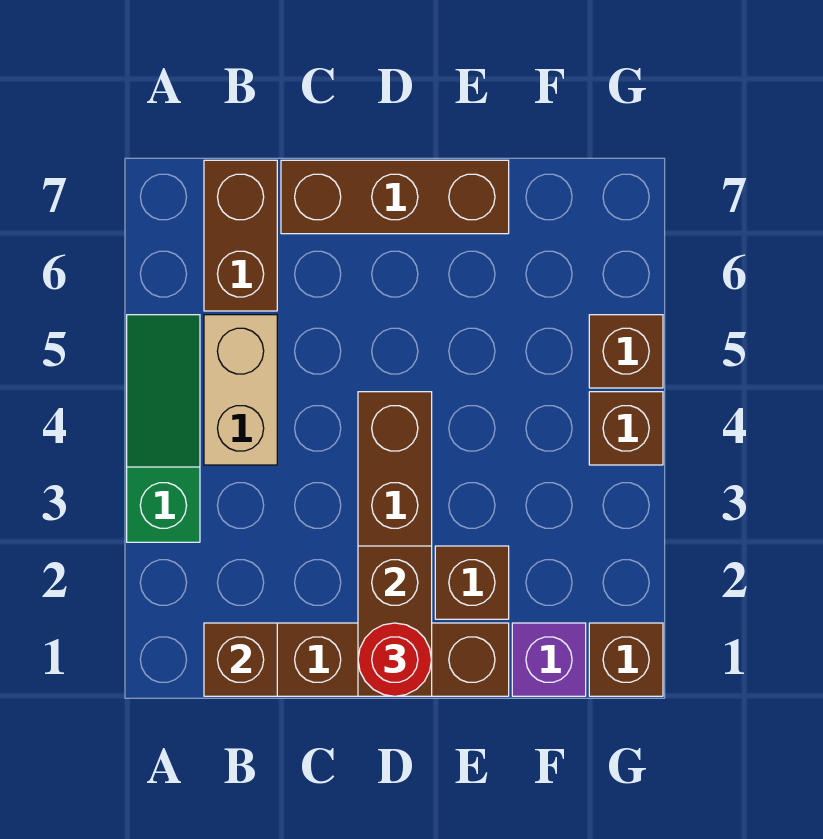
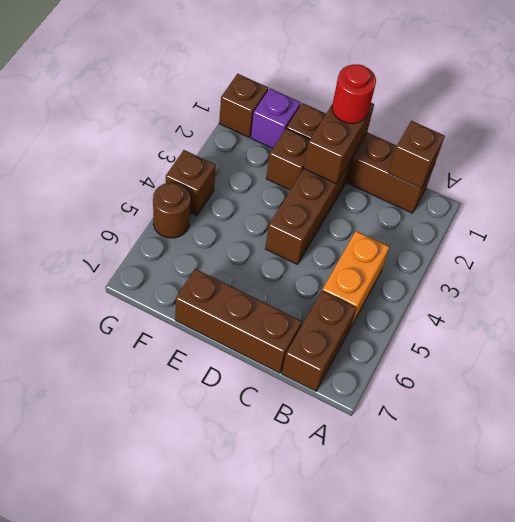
green 1x3 slope [127,315,200,542] -> none
tan 1x2 brick [204,315,277,465] -> orange 1x2 brick [322,231,389,328]
brown 1x1 brick [589,315,663,388] -> brown 1x1 round brick [153,183,190,238]

